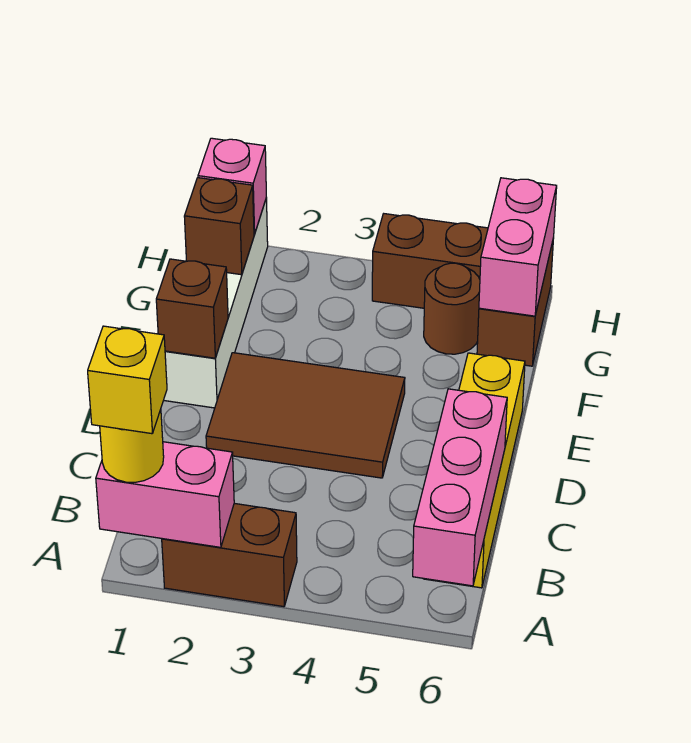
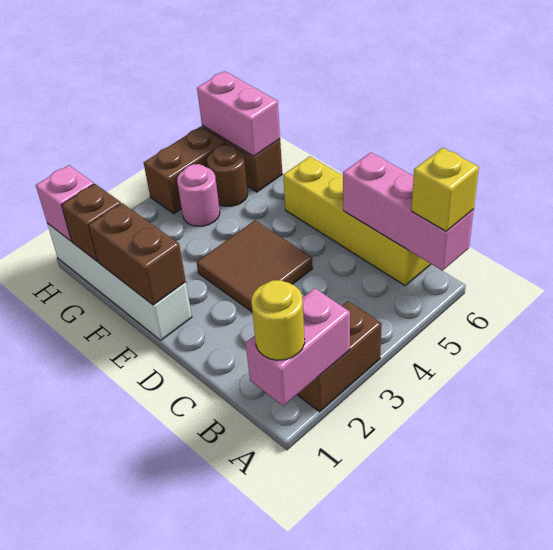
yellow 1x1 brick [88,326,167,434] -> yellow 1x1 brick moved to [411,148,479,231]
brown 2x3 tile [206,353,405,478] -> brown 2x2 tile [197,220,313,312]
brown 1x1 brick [156,259,228,358] -> brown 1x2 brick [89,203,186,305]
none -> pink 1x1 round brick [177,164,220,226]

